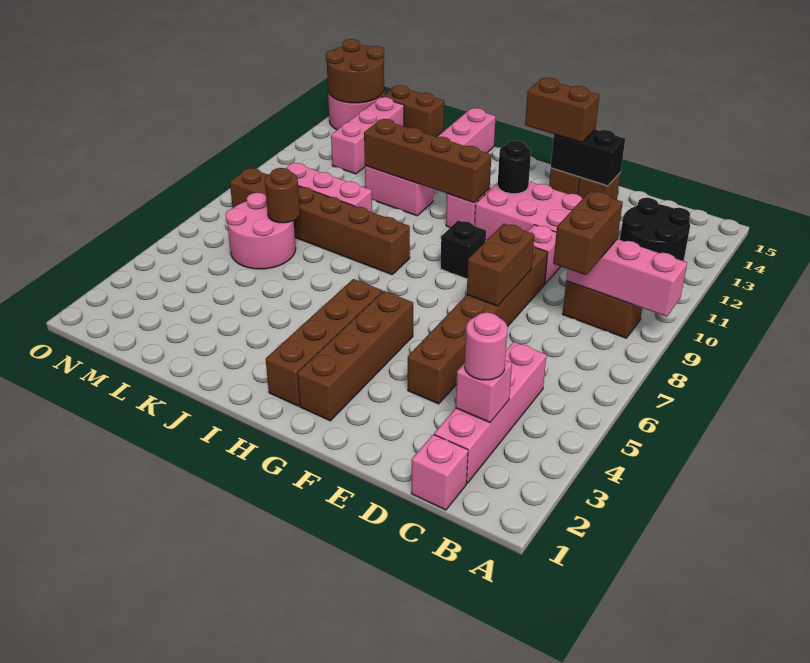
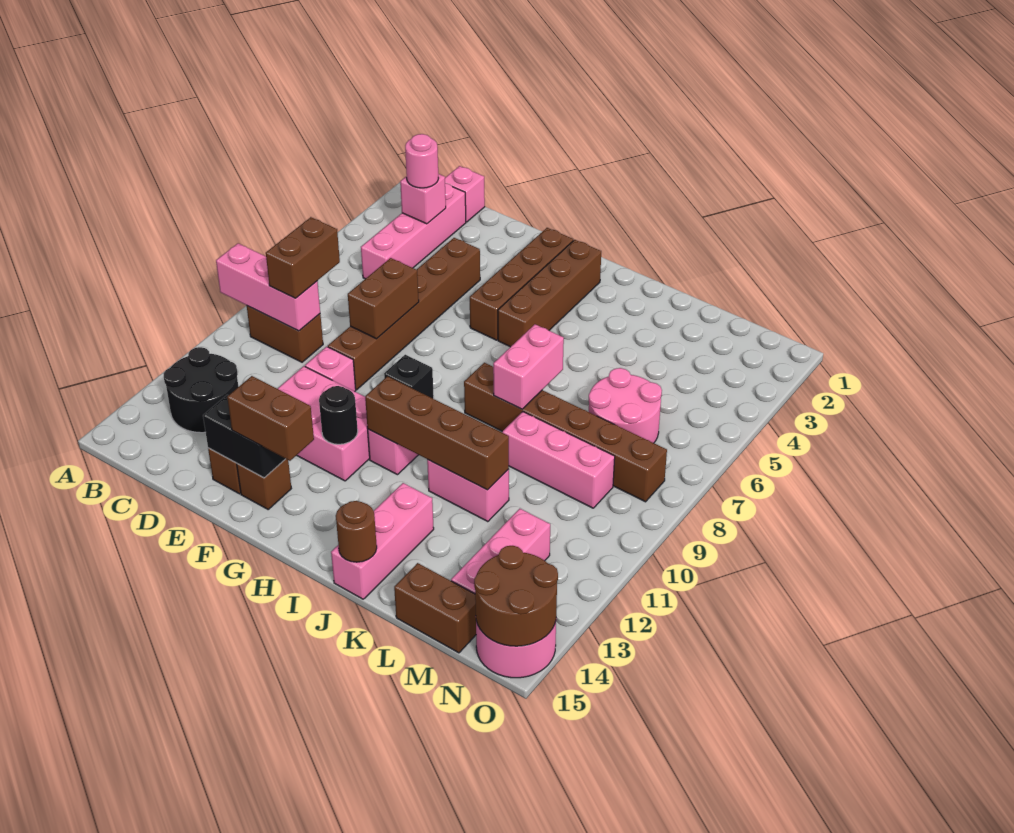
none -> pink 1x2 brick [493,324,564,409]
brown 1x1 round brick [265,168,300,223] -> brown 1x1 round brick moved to [336,501,377,562]

